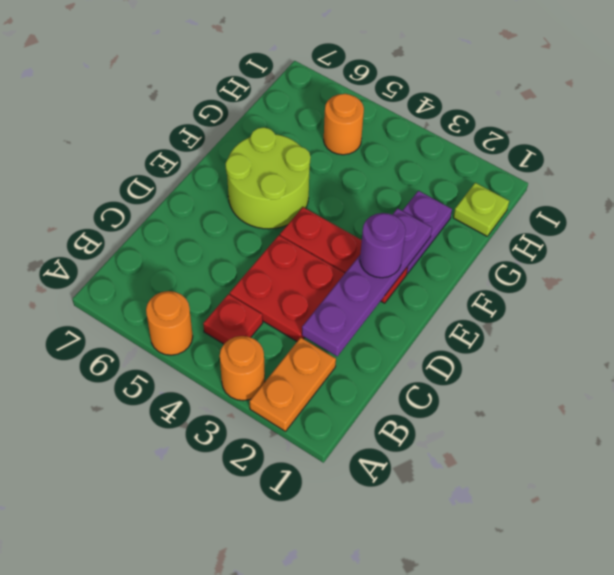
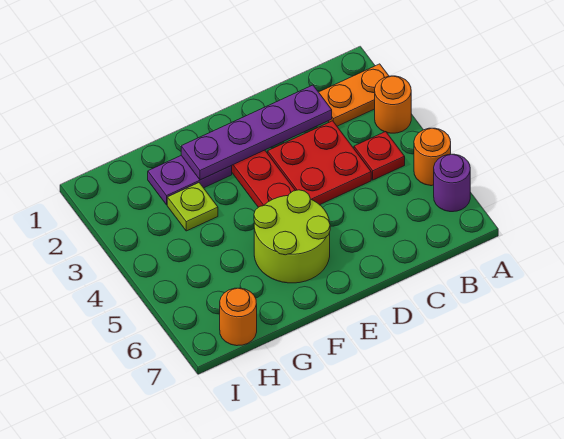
purple 1x1 round brick [360,213,406,278] -> purple 1x1 round brick moved to [434,154,470,212]
lime 1x1 plate [453,183,509,236] -> lime 1x1 plate moved to [167,183,218,231]
orange 1x1 round brick [324,94,364,155] -> orange 1x1 round brick moved to [220,288,257,346]

